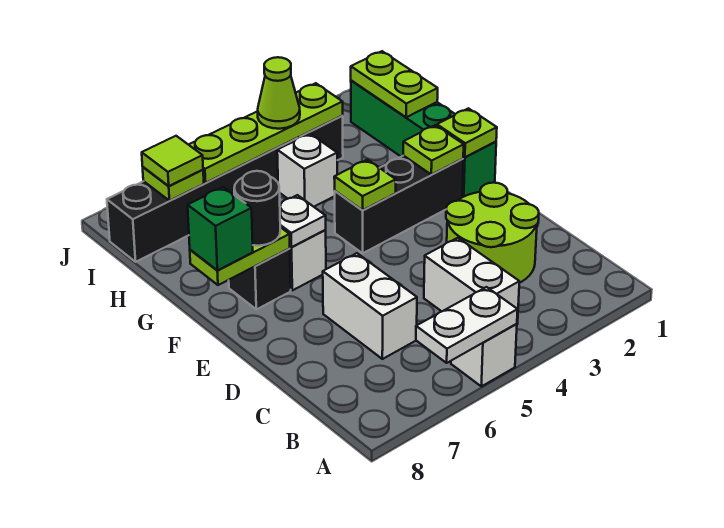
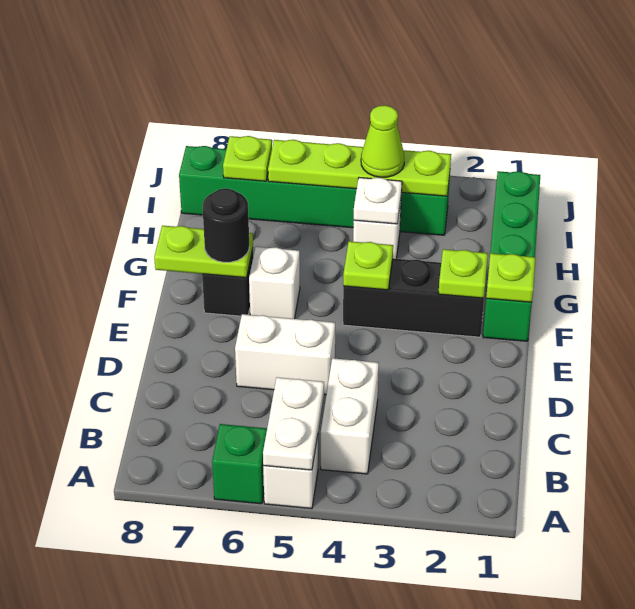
white 1x2 plate [416,287,518,363] -> white 1x2 plate turned to [263,377,324,470]
lime 2x2 round brick [446,183,539,283] -> none
white 1x2 brick [323,253,417,359] -> white 1x2 brick turned to [235,314,335,394]
white 1x1 plate [280,195,326,247] -> white 1x1 plate moved to [354,178,402,224]
green 1x1 brick [188,187,253,270] -> green 1x1 brick moved to [212,424,267,504]
lime 1x2 plate [351,51,438,117] -> none
black 1x6 brick [107,116,343,262] -> green 1x6 brick [179,146,450,235]
lime 1x1 tile [142,136,203,186] -> none

